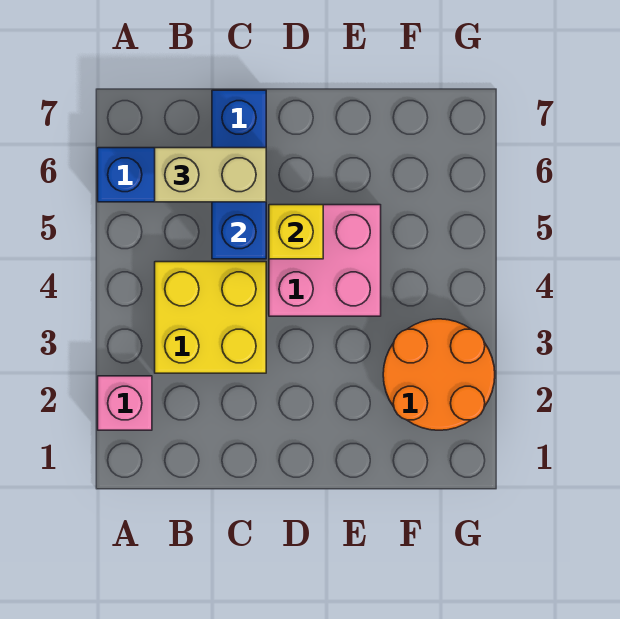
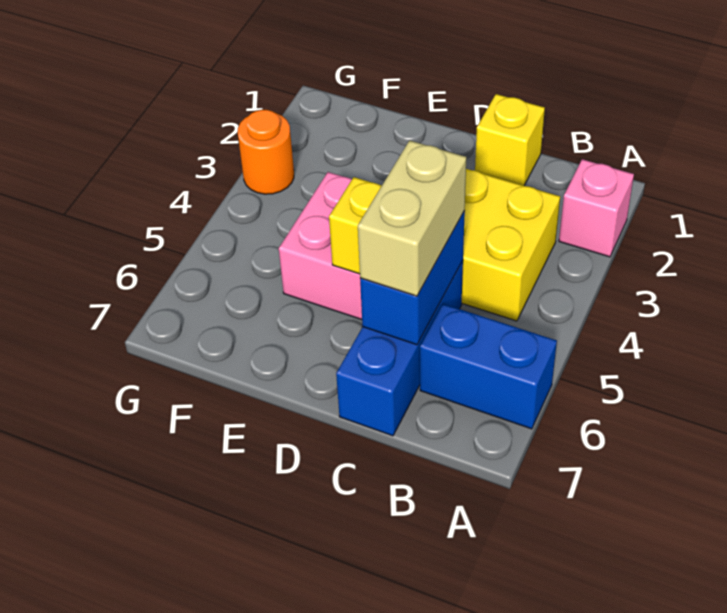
tan 1x2 brick [155,148,266,202] -> tan 1x2 brick turned to [358,140,466,296]
none -> yellow 1x1 brick [475,94,545,186]
orange 2x2 round brick [383,319,495,430] -> orange 1x1 round brick [238,110,294,194]

